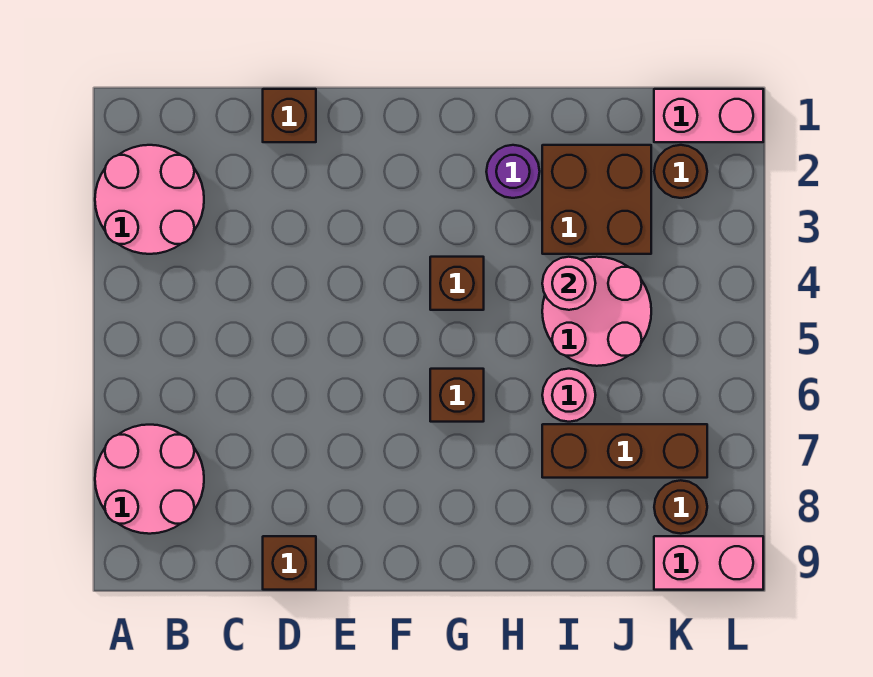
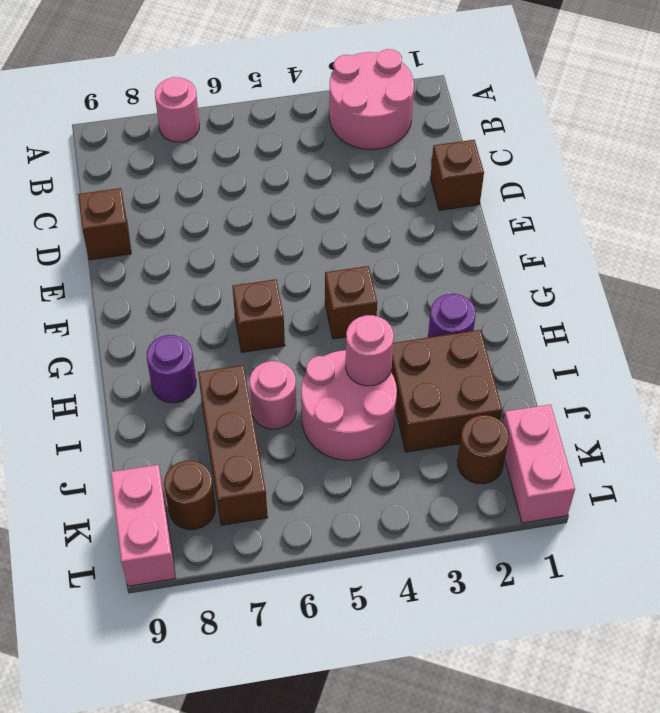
pink 2x2 round brick [95,425,204,534] -> pink 1x1 round brick [155,77,199,142]
none -> purple 1x1 round brick [147,335,196,403]

